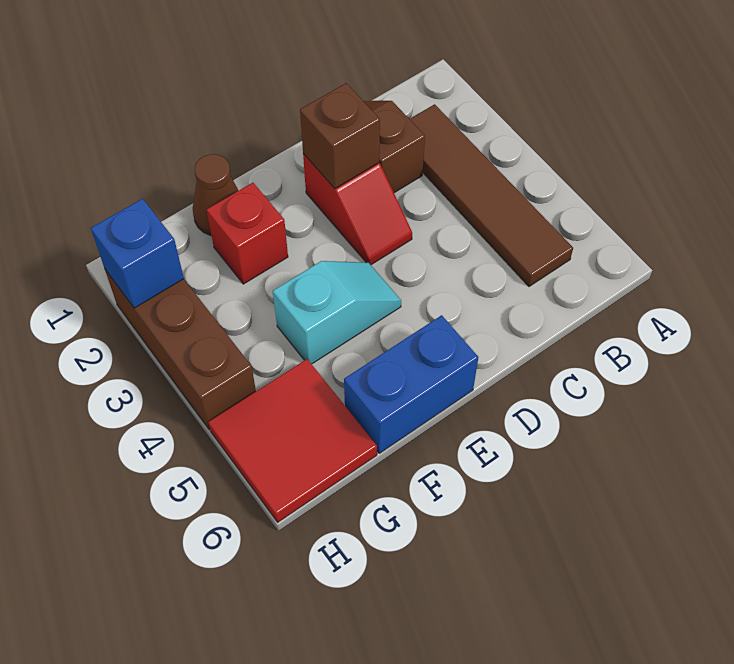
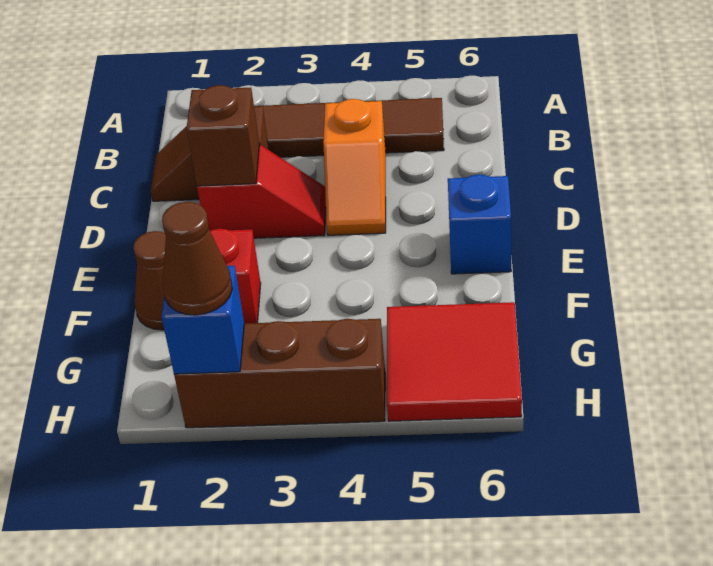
none -> orange 1x2 slope [323,99,386,235]
cyan 1x2 slope [273,261,401,364] -> none
blue 1x2 brick [344,315,478,453] -> blue 1x1 brick [448,175,511,274]
none -> brown 1x1 cone [162,202,232,315]

